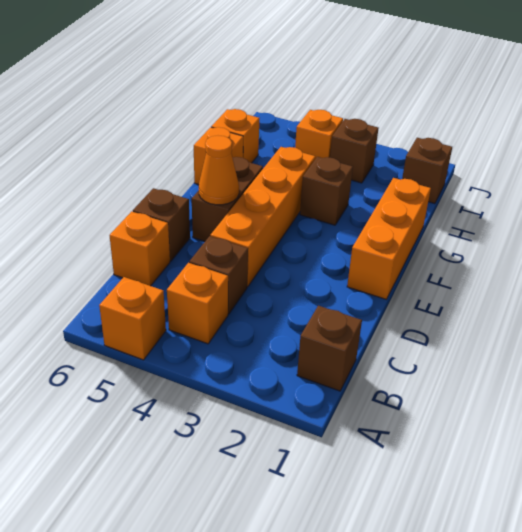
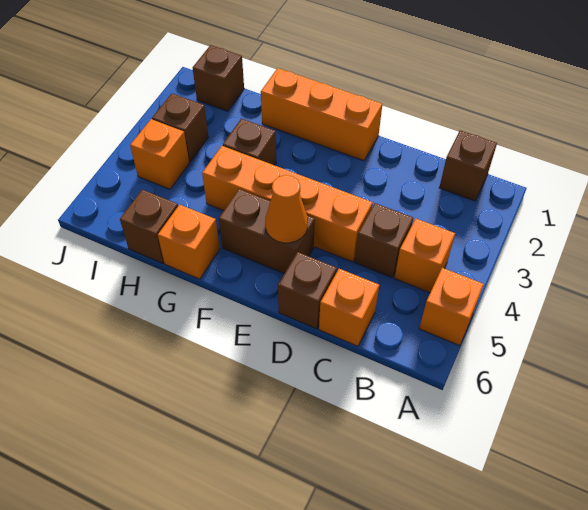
orange 1x1 brick [211,109,259,163] -> brown 1x1 brick [120,190,178,263]

